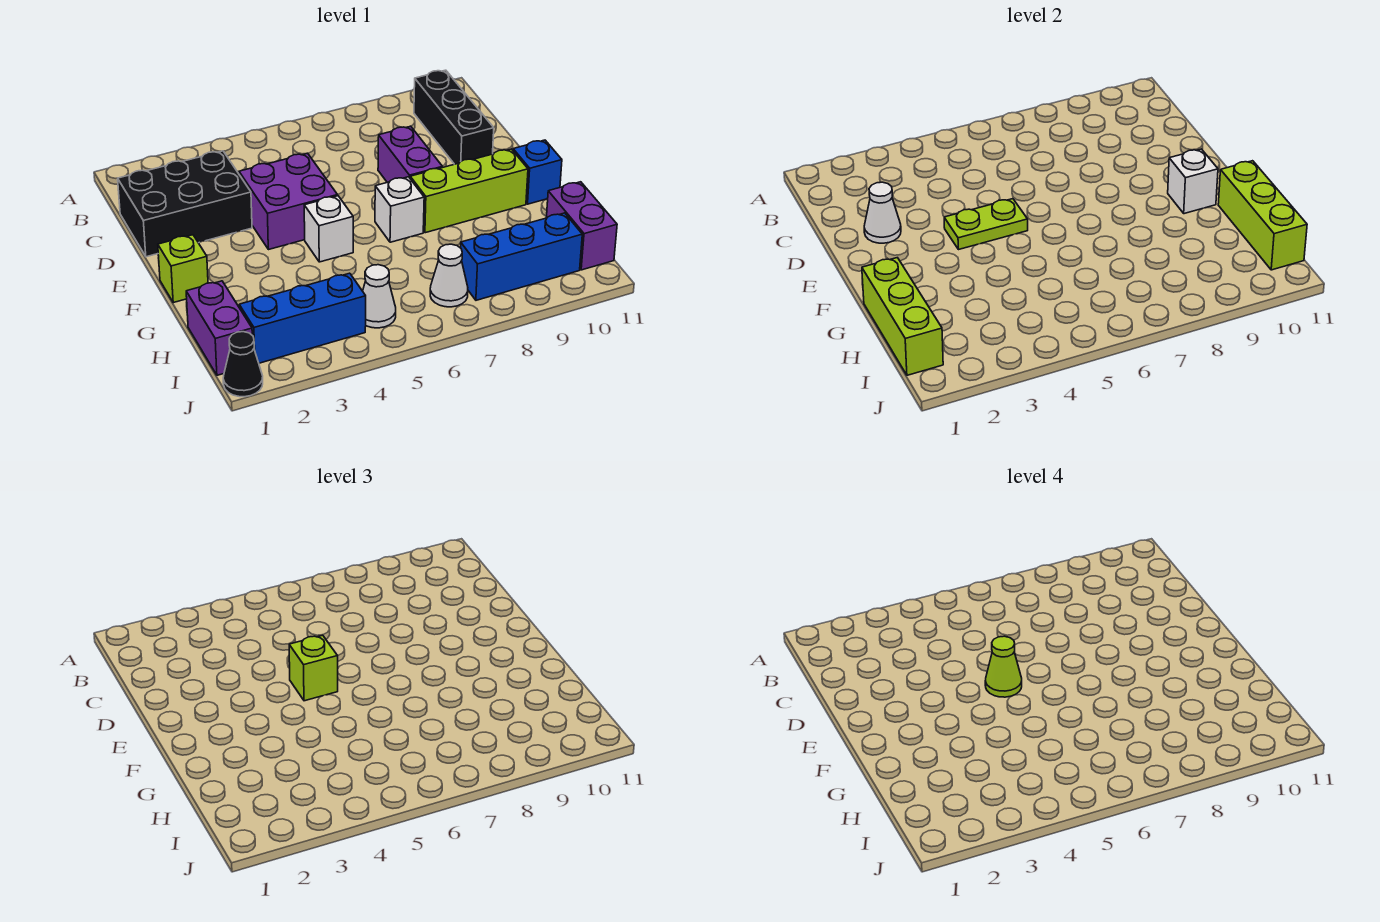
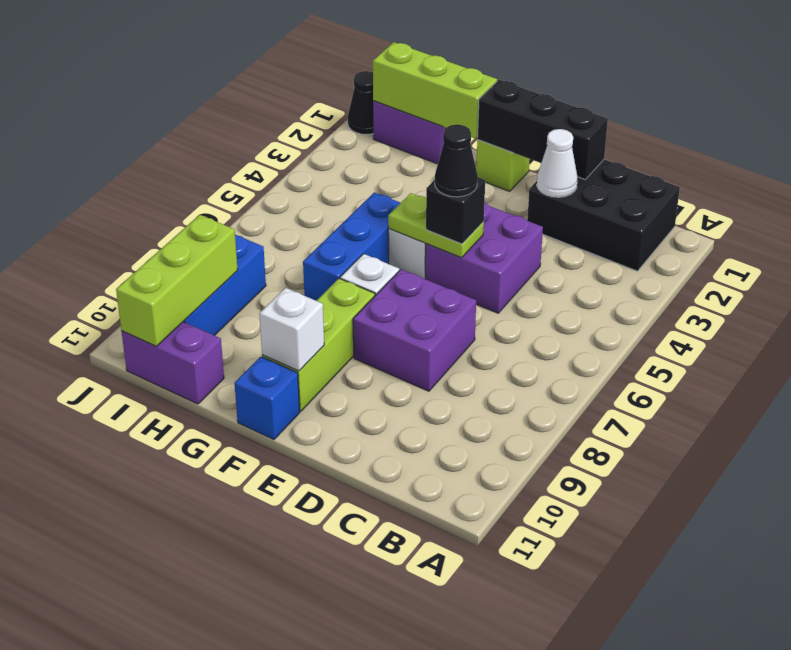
black 1x3 brick [414,70,494,164] -> black 1x3 brick moved to [477,80,608,179]
black 2x3 brick [118,151,252,257] -> black 2x3 brick turned to [527,159,680,271]
purple 1x2 brick [378,126,442,182] -> purple 2x2 brick [353,269,476,391]
lime 1x2 plate [944,199,1028,250] -> lime 1x2 plate turned to [388,193,484,258]
lime 1x1 brick [289,635,338,701] -> black 1x1 brick [426,177,485,244]
lime 1x1 cone [985,636,1022,697] -> black 1x1 cone [435,124,478,197]
lime 1x3 brick [1218,161,1307,270] -> lime 1x3 brick turned to [116,215,238,346]
blue 1x3 brick [239,273,366,363] -> blue 1x3 brick moved to [303,192,400,301]
white 1x1 cone [363,265,396,328] -> none
white 1x1 cone [430,244,468,307] -> none

